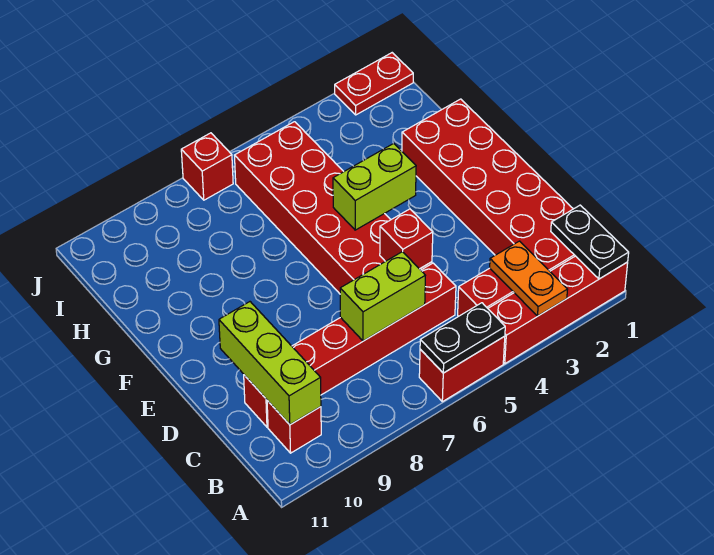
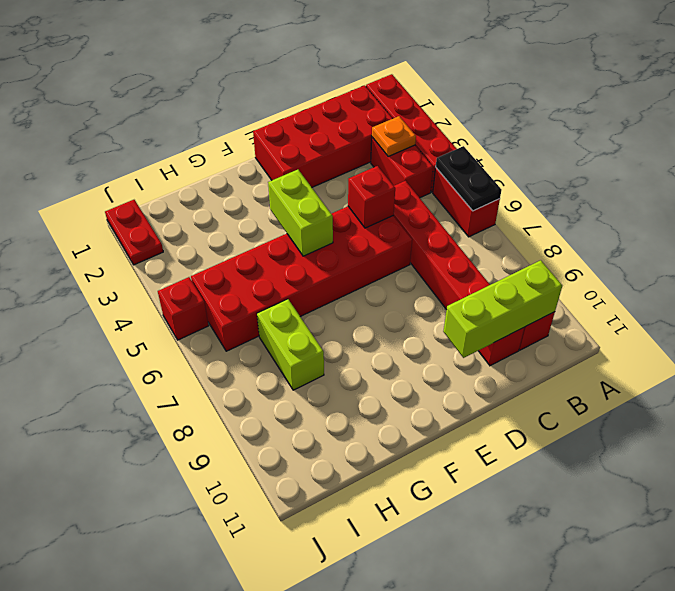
black 1x2 plate [551,205,629,279] -> none
orange 1x2 plate [490,241,568,316] -> orange 1x1 plate [372,116,416,156]
red 2x6 brick [402,99,575,271] -> red 2x4 brick [253,85,393,187]
lime 1x2 brick [340,252,425,341] -> lime 1x2 brick moved to [257,299,324,390]
red 1x1 brick [181,133,233,200] -> red 1x1 brick moved to [158,277,209,340]

